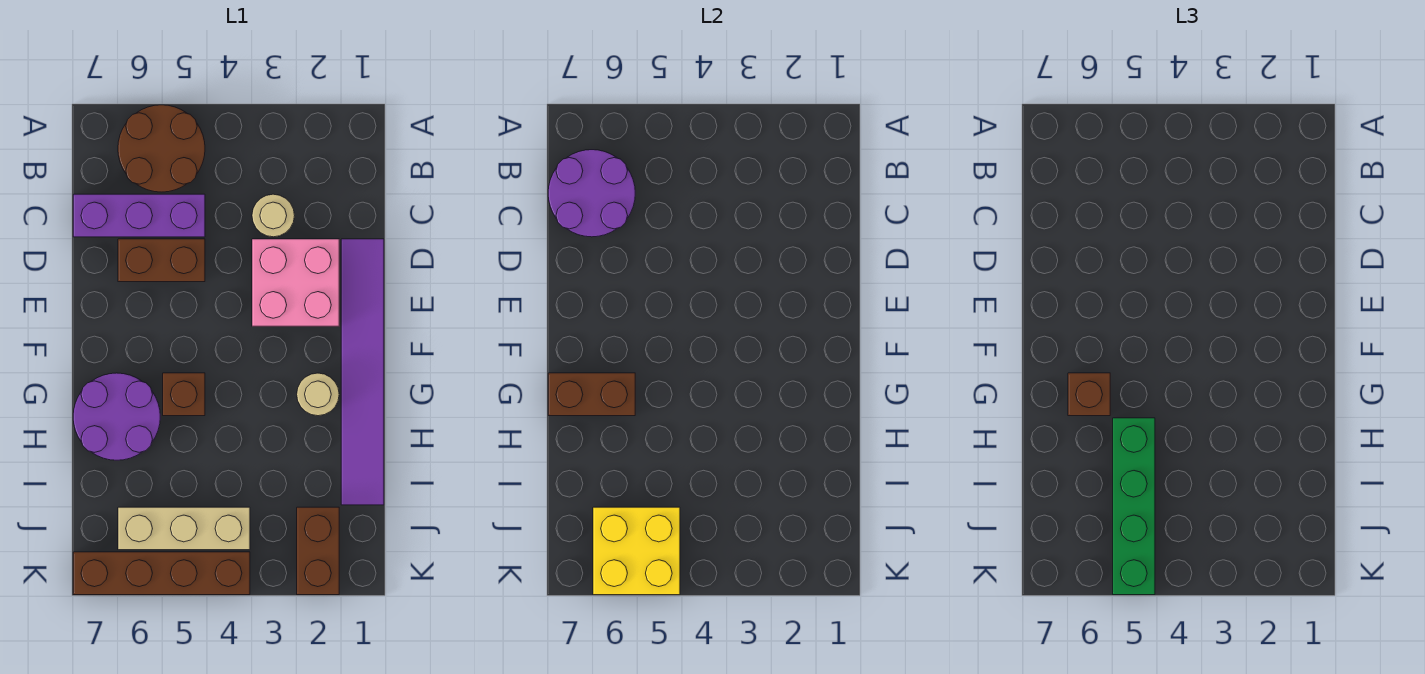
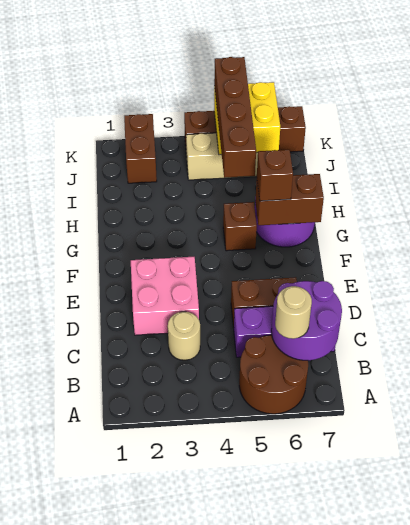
purple 1x6 tile [341,239,384,505] -> none
tan 1x1 round brick [297,373,339,416] -> tan 1x1 round brick moved to [275,286,312,339]
green 1x4 brick [1113,418,1155,595] -> brown 1x4 brick [214,57,256,178]

